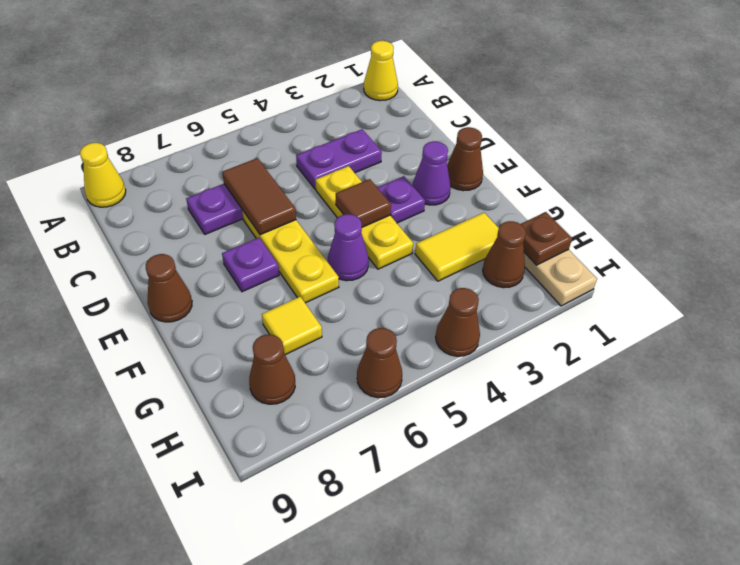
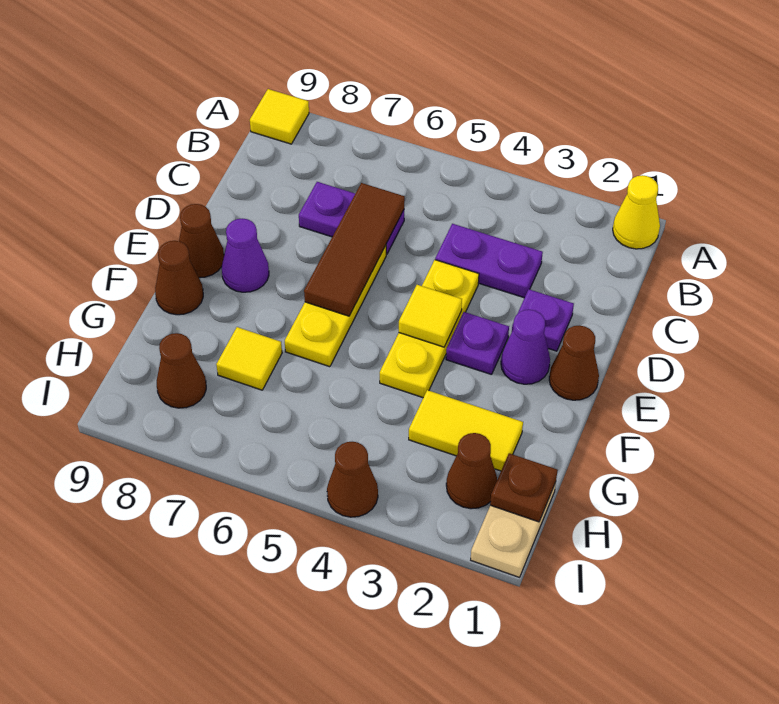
yellow 1x1 cone [80,143,126,207] -> yellow 1x1 tile [250,89,309,144]
brown 1x2 tile [222,158,296,235] -> brown 1x3 tile [304,183,405,316]
brown 1x1 tile [336,179,391,227] -> yellow 1x1 tile [399,285,462,347]
purple 1x1 plate [222,238,279,292] -> purple 1x1 plate moved to [512,289,574,351]
purple 1x1 cone [328,214,369,281] -> purple 1x1 cone moved to [222,219,269,292]
brown 1x1 cone [357,328,402,398] -> brown 1x1 cone moved to [155,241,203,315]

